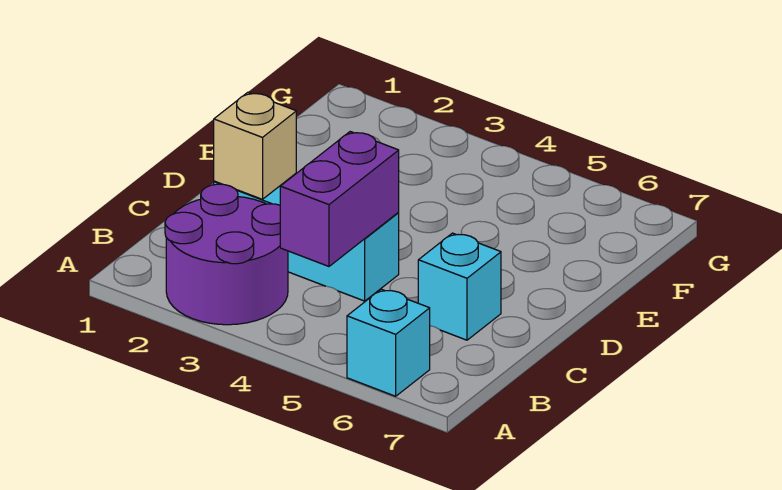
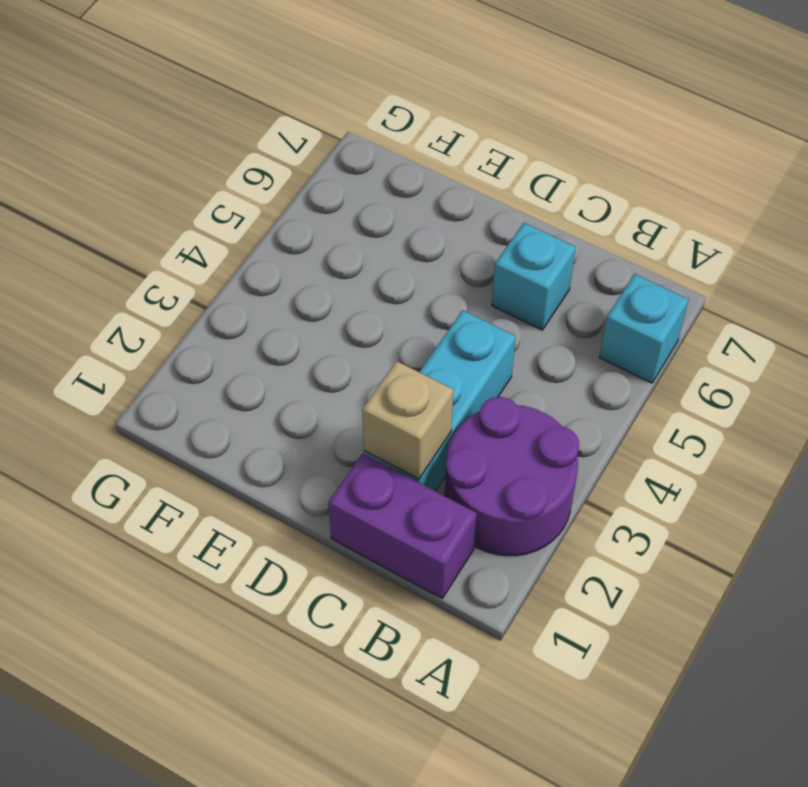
purple 1x2 brick [280,132,399,266] -> purple 1x2 brick moved to [328,453,477,598]

